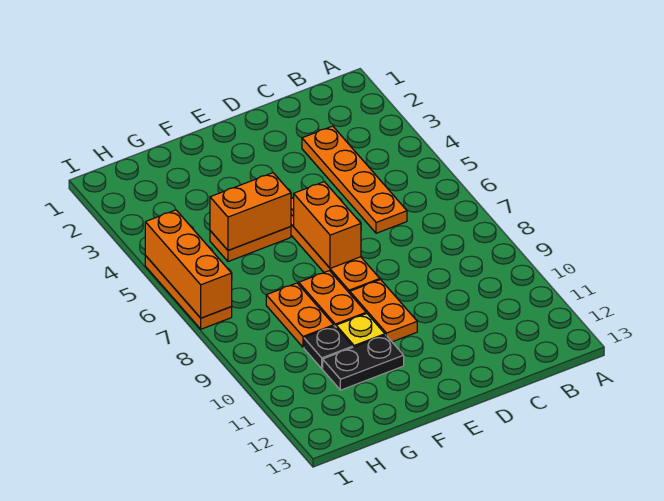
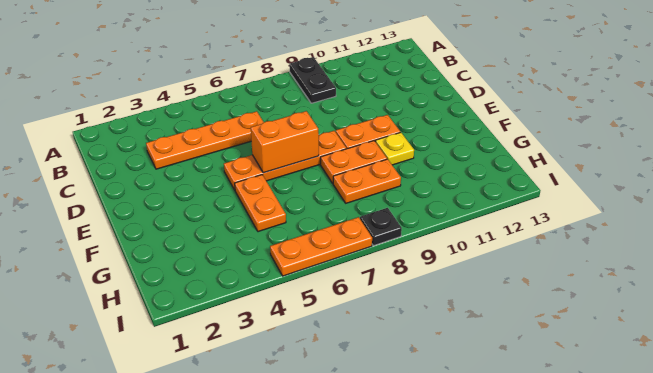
orange 1x2 brick [210,173,291,250] -> none
black 1x2 plate [323,335,404,390] -> black 1x2 plate moved to [289,57,336,103]
black 1x1 plate [304,326,353,369] -> black 1x1 plate moved to [360,208,402,246]
orange 1x3 brick [145,210,232,318] -> none

